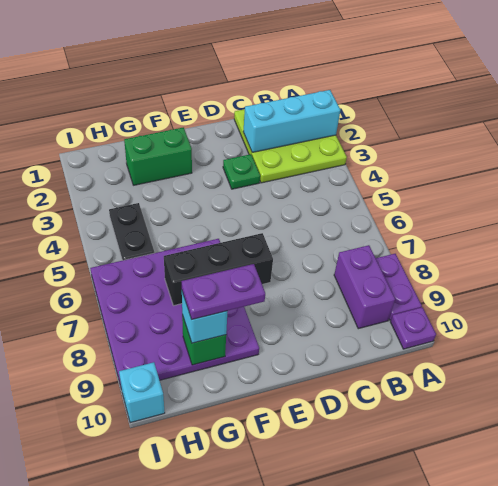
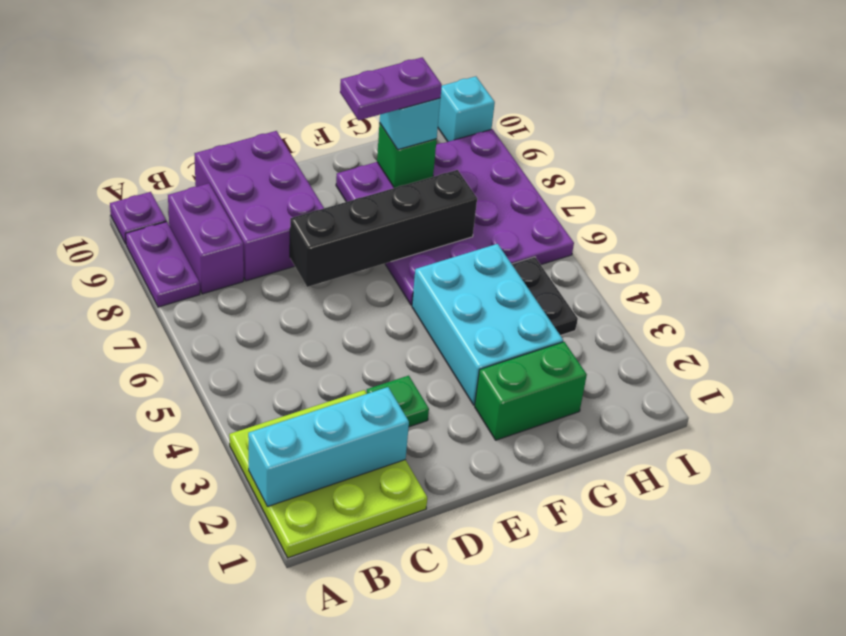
none -> purple 2x3 brick [195,131,324,281]
black 1x3 brick [164,233,273,306] -> black 1x4 brick [290,170,477,287]
none -> cyan 2x3 brick [412,244,563,405]

